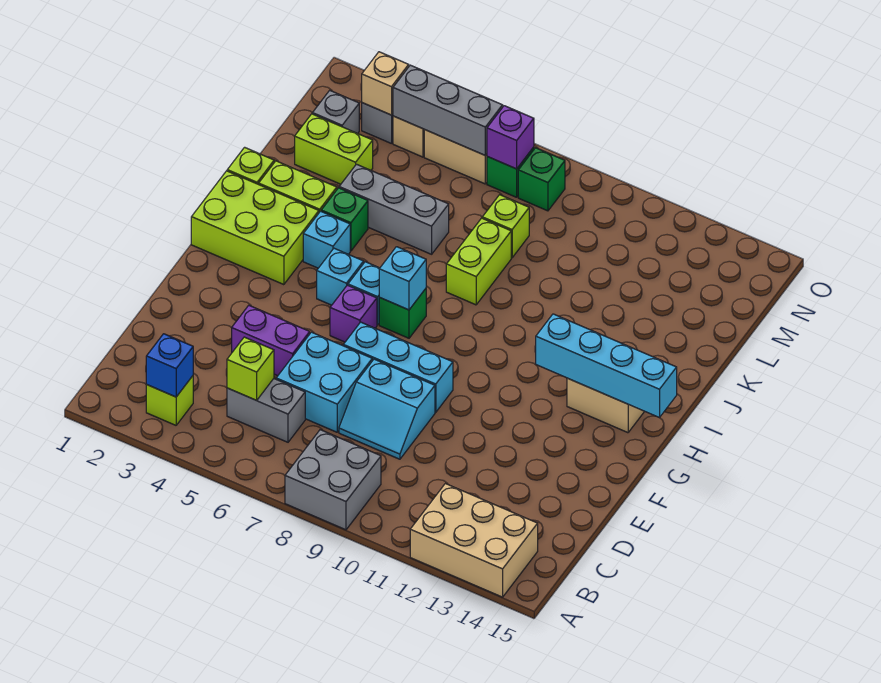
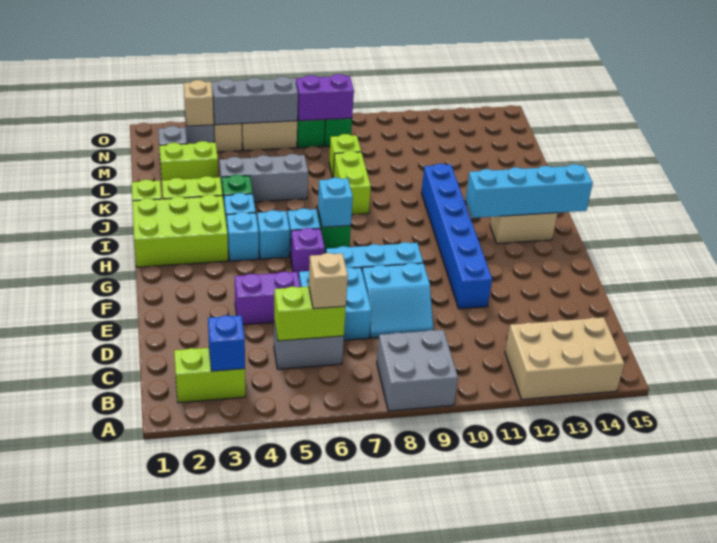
lime 1x1 brick [146,376,193,425] -> lime 1x2 brick [174,348,245,403]
lime 1x1 brick [227,337,274,400] -> lime 1x2 brick [274,287,346,341]
none -> tan 1x1 brick [309,253,348,309]
none -> blue 1x6 brick [421,164,492,309]
none -> cyan 1x1 brick [227,212,259,261]
purple 1x1 brick [487,106,534,169] -> purple 1x2 brick [296,74,354,121]

